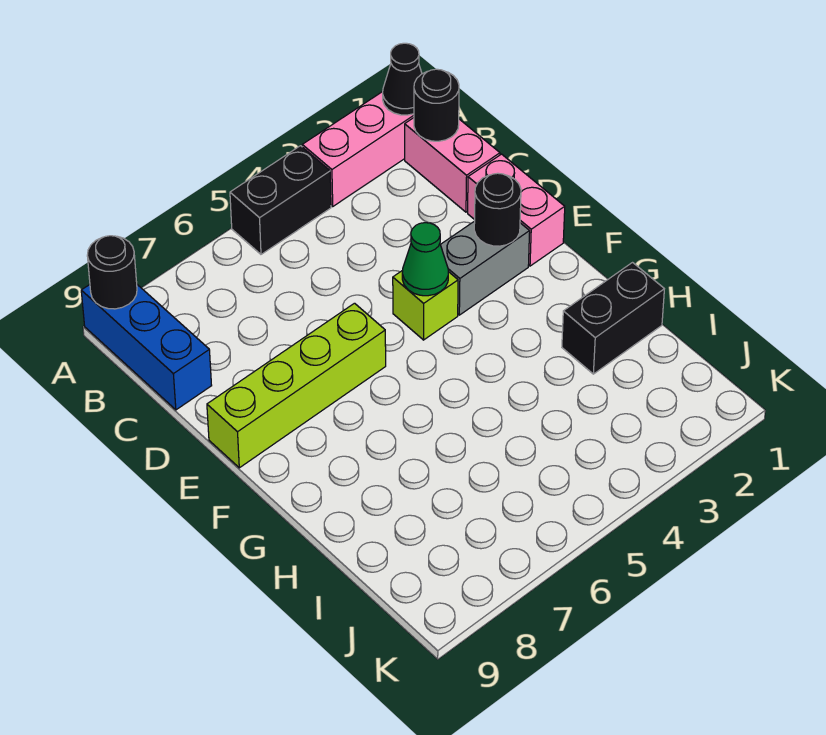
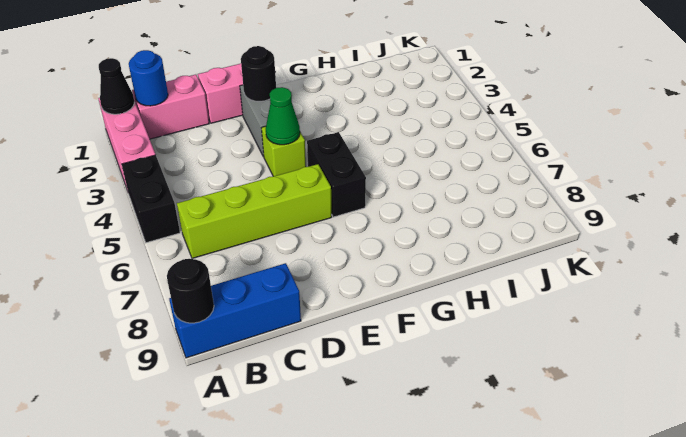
black 1x1 round brick [414,69,459,141] -> blue 1x1 round brick [129,50,168,106]
lime 1x4 brick [207,303,386,468] -> lime 1x4 brick turned to [177,164,332,258]
black 1x2 brick [562,263,664,374] -> black 1x2 brick moved to [307,132,366,217]

